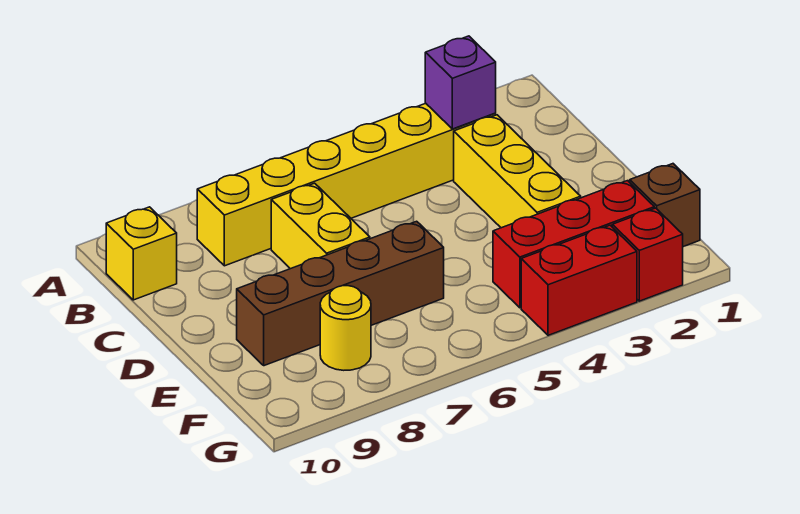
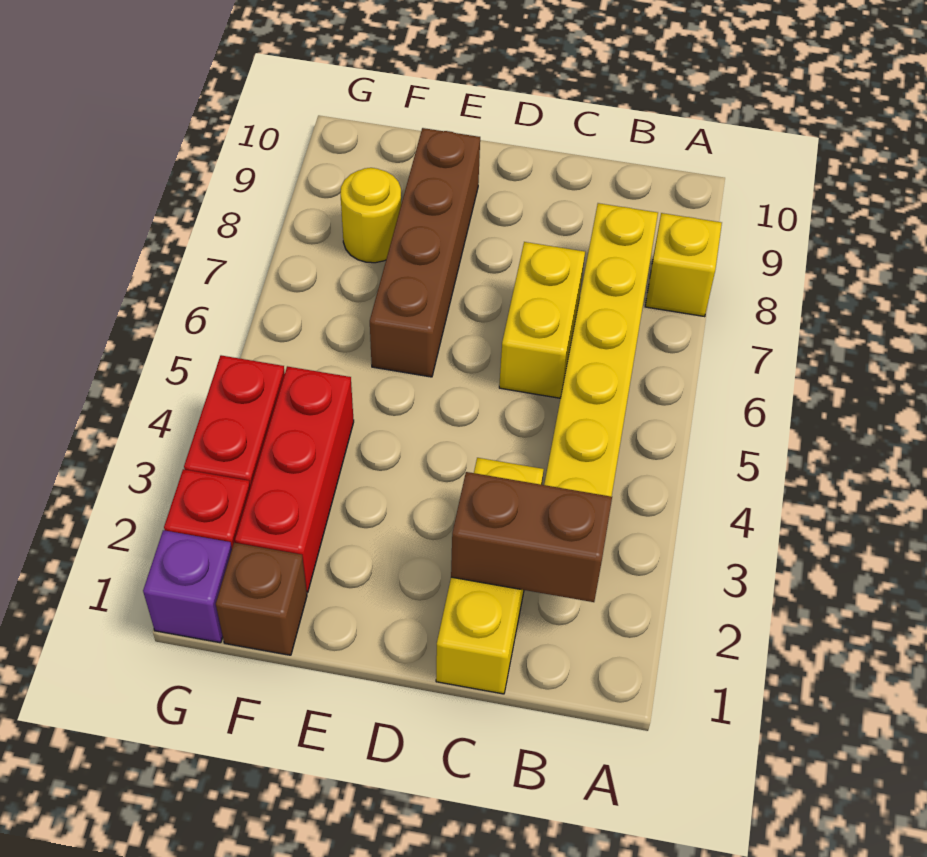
none -> brown 1x2 brick [451,472,612,602]
purple 1x1 brick [425,36,496,129] -> purple 1x1 brick moved to [143,530,232,643]
yellow 1x1 brick [106,207,177,300] -> yellow 1x1 brick moved to [645,213,722,317]
yellow 1x3 brick [454,115,581,228] -> yellow 1x3 brick turned to [436,458,544,694]
yellow 1x2 brick [271,183,370,269] -> yellow 1x2 brick turned to [499,242,585,398]

